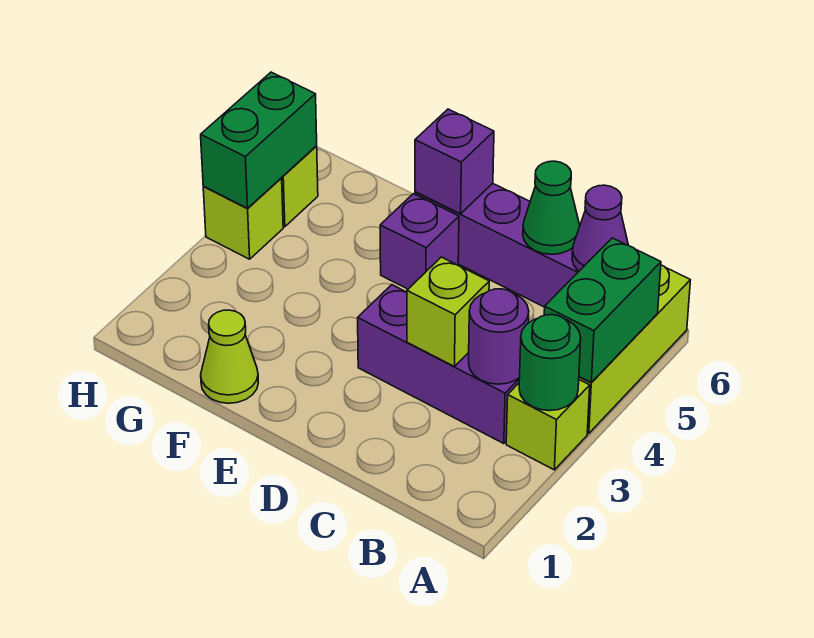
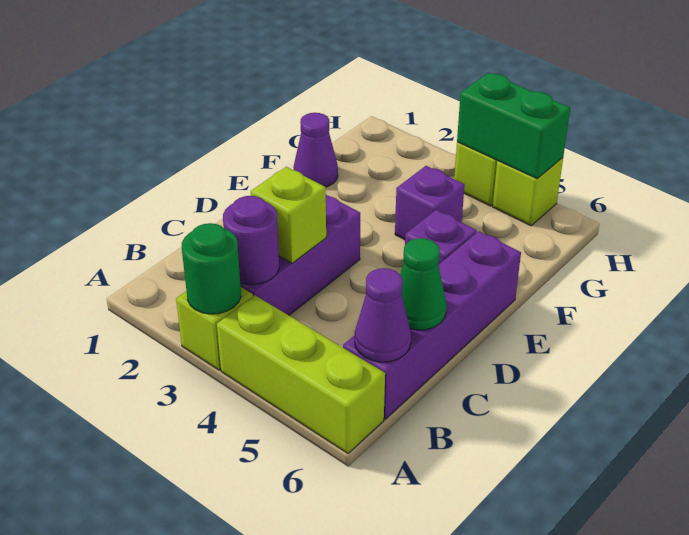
green 1x2 brick [544,238,661,383] -> none
purple 1x1 brick [415,109,494,214] -> purple 1x1 brick moved to [395,166,465,240]
lime 1x1 cone [201,310,258,403] -> purple 1x1 cone [294,113,338,187]

